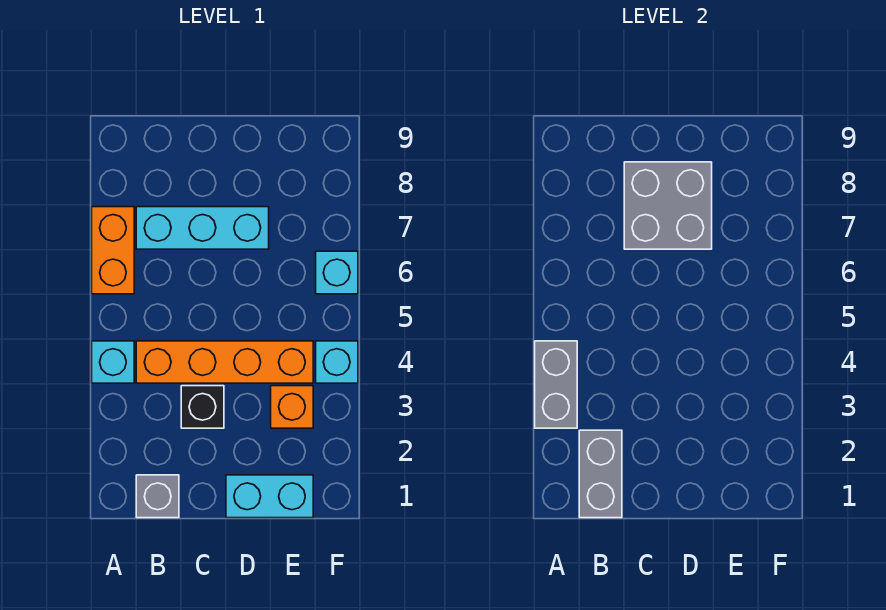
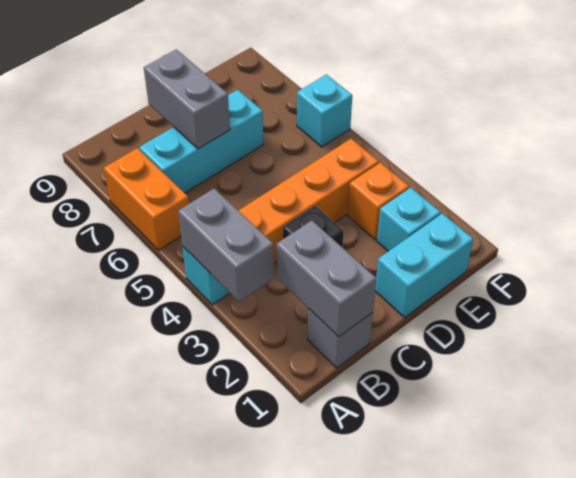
grey 2x2 brick [624,162,712,249] -> grey 1x2 brick [144,49,230,149]
cyan 1x1 brick [316,341,358,383] -> cyan 1x1 brick moved to [377,188,441,251]

